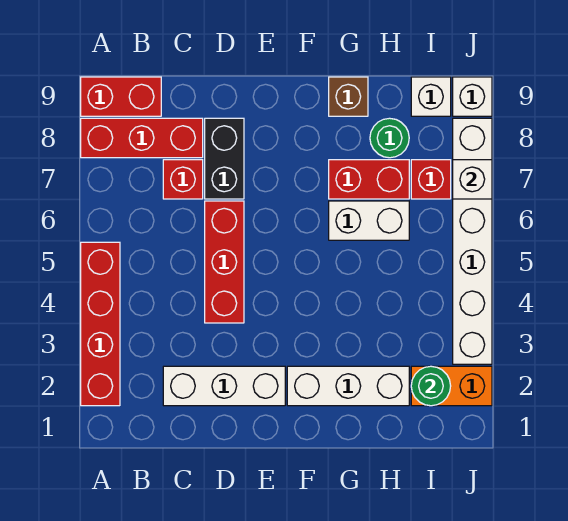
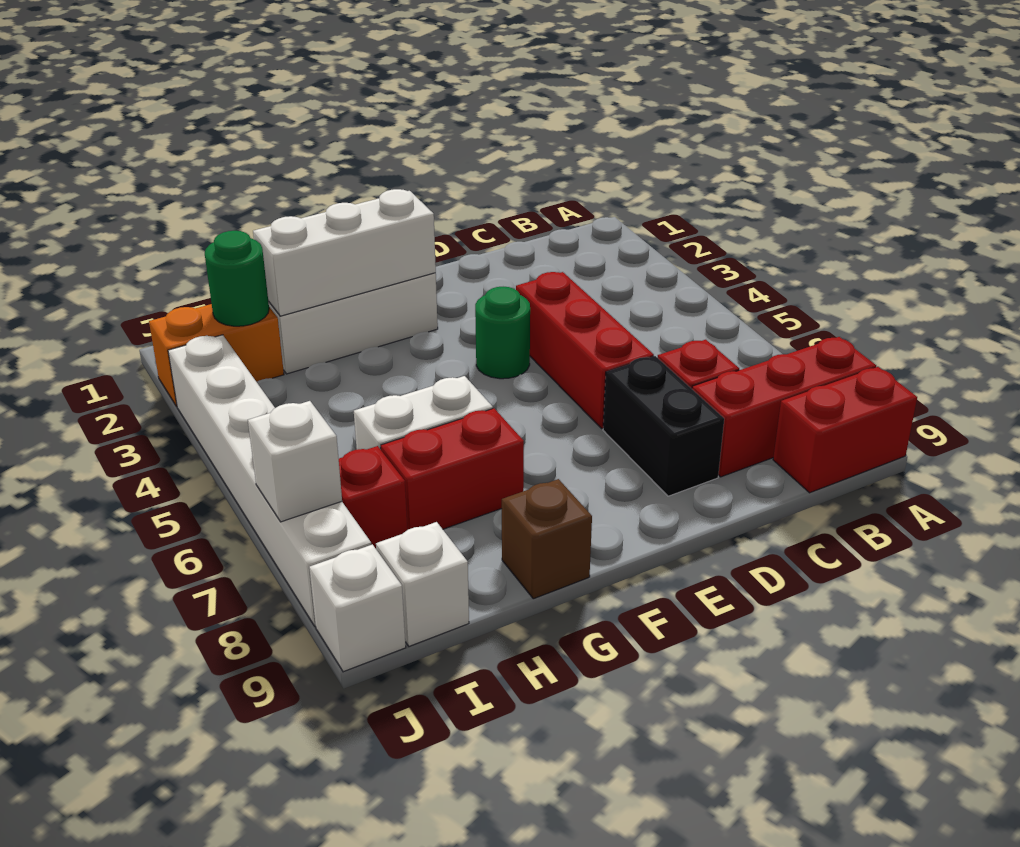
red 1x4 brick [81,242,120,406] -> none
white 1x3 brick [163,366,285,406] -> white 1x3 brick moved to [253,189,436,316]
green 1x1 round brick [370,118,409,158] -> green 1x1 round brick moved to [475,287,530,379]

